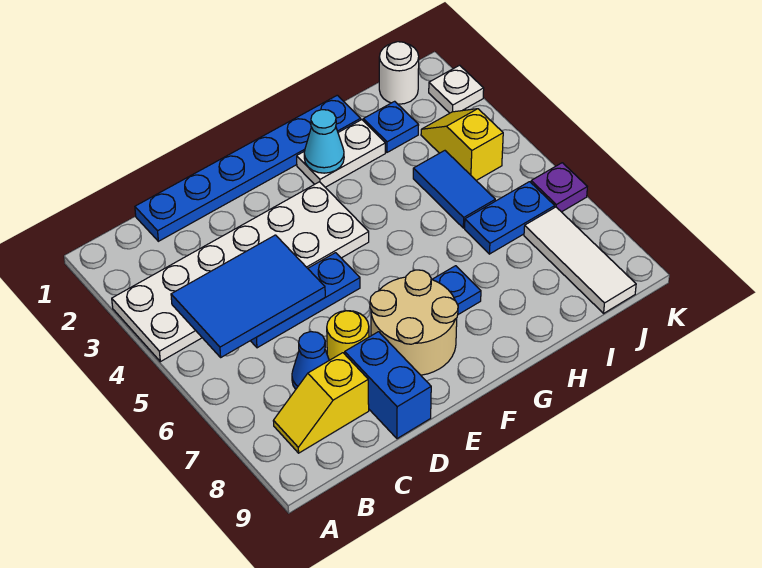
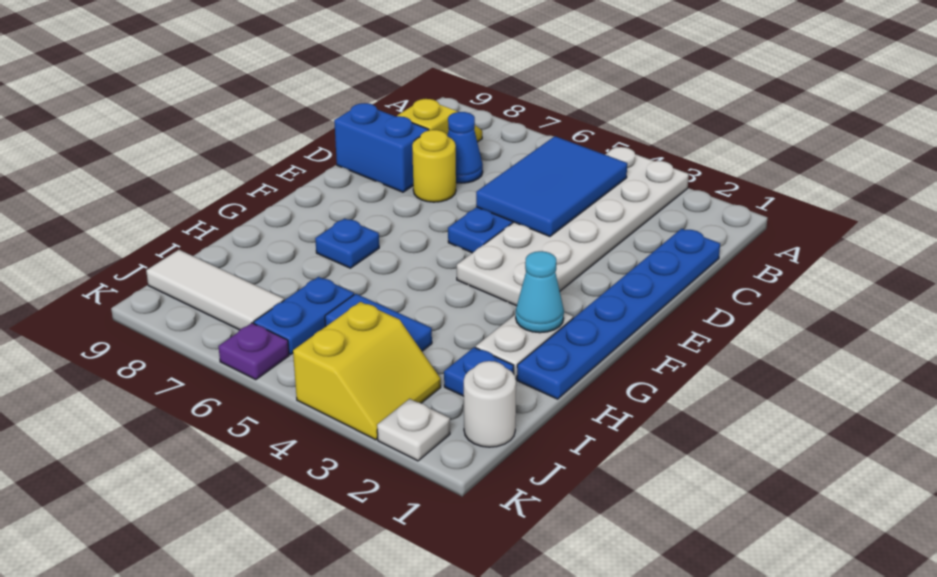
tan 2x2 round brick [370,270,458,375] -> none
yellow 1x2 slope [421,109,503,180] -> yellow 2x2 slope [293,302,441,440]

